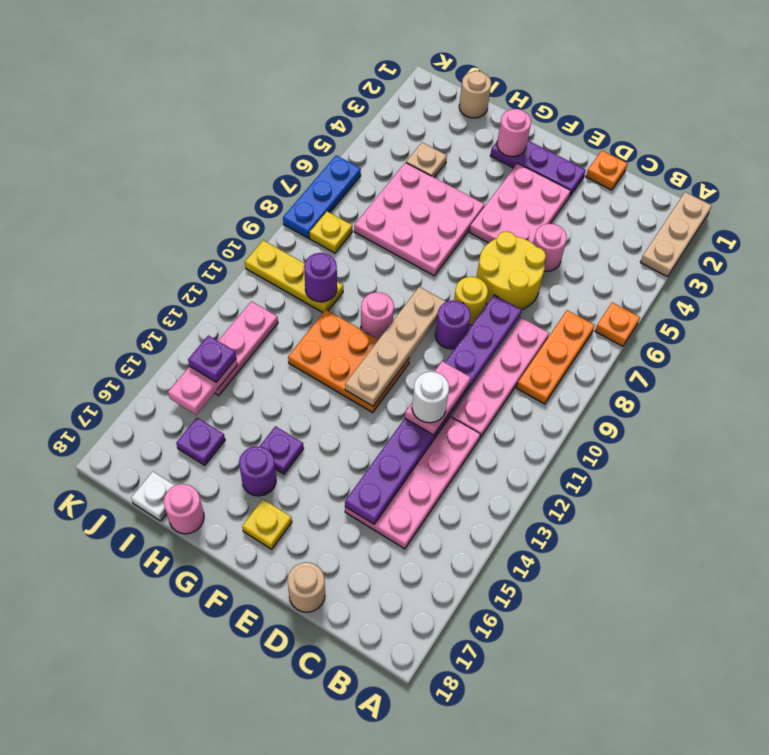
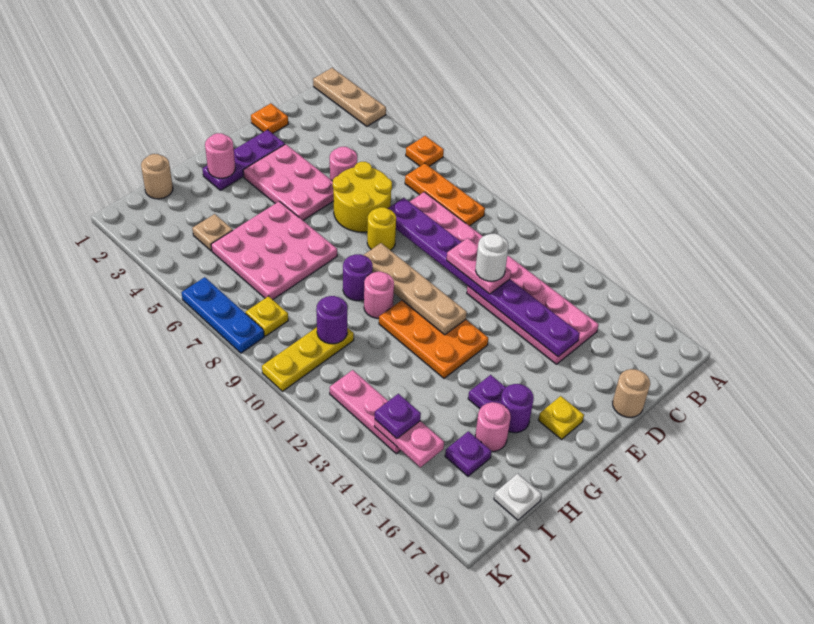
purple 1x1 round brick [435,300,470,349] -> purple 1x1 round brick moved to [343,254,373,301]
orange 2x3 plate [288,310,410,412] -> orange 2x3 plate turned to [379,300,488,378]
pink 1x1 round brick [164,484,204,534] -> pink 1x1 round brick moved to [475,402,511,452]

